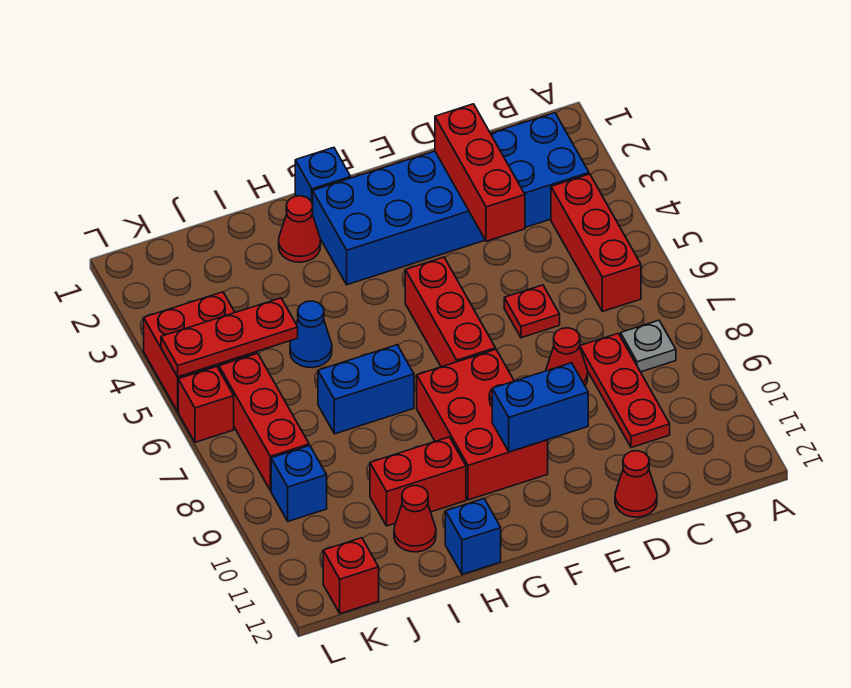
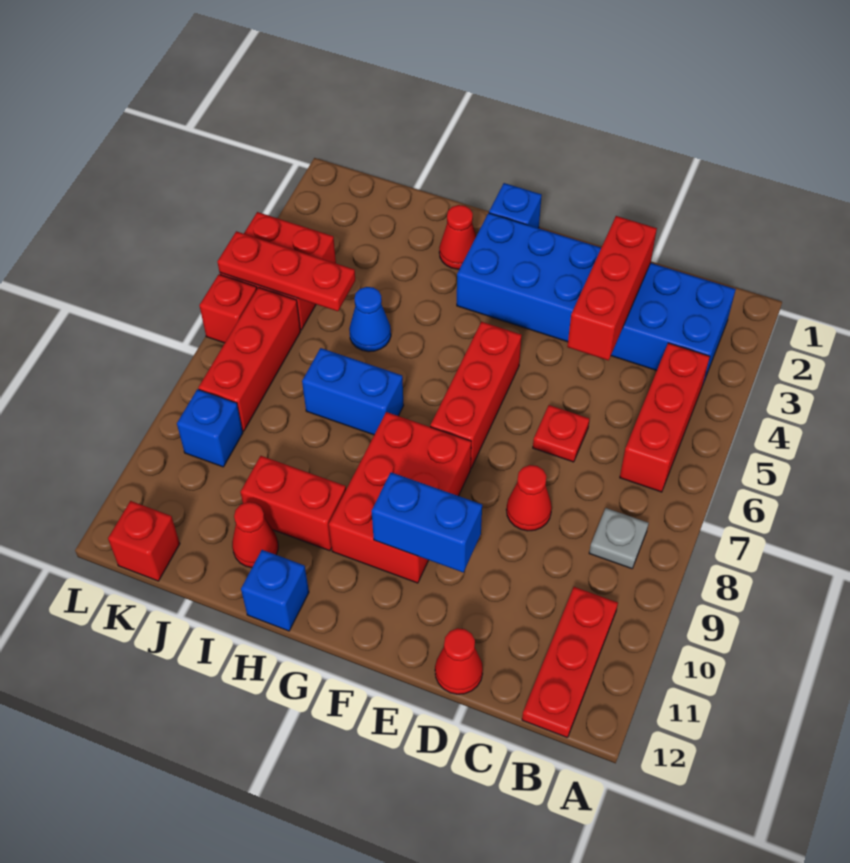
red 1x3 plate [580,333,670,448] -> red 1x3 plate moved to [522,587,618,738]

